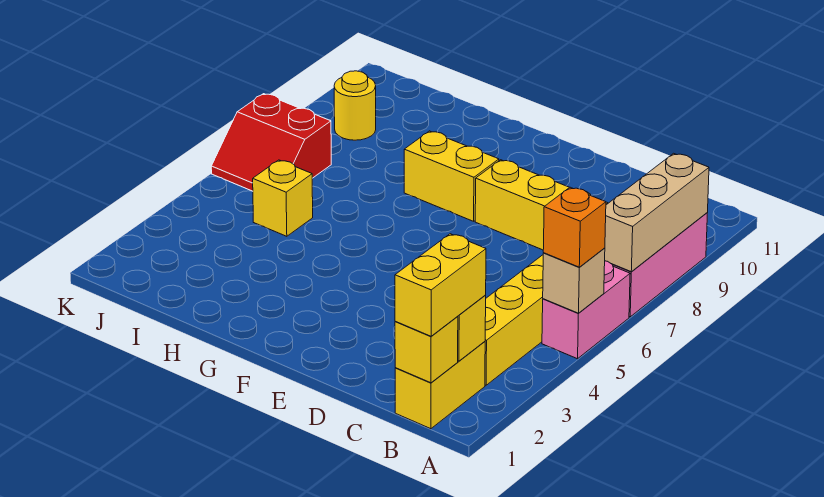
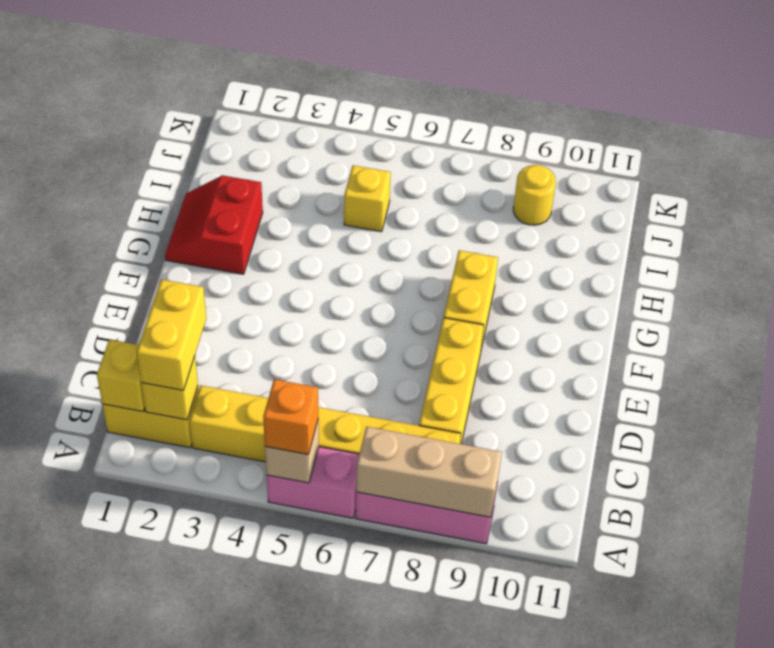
yellow 1x2 brick [395,234,486,336] -> yellow 1x2 brick turned to [136,279,206,390]
red 2x2 slope [211,94,331,191] -> red 2x2 slope moved to [165,175,263,274]

